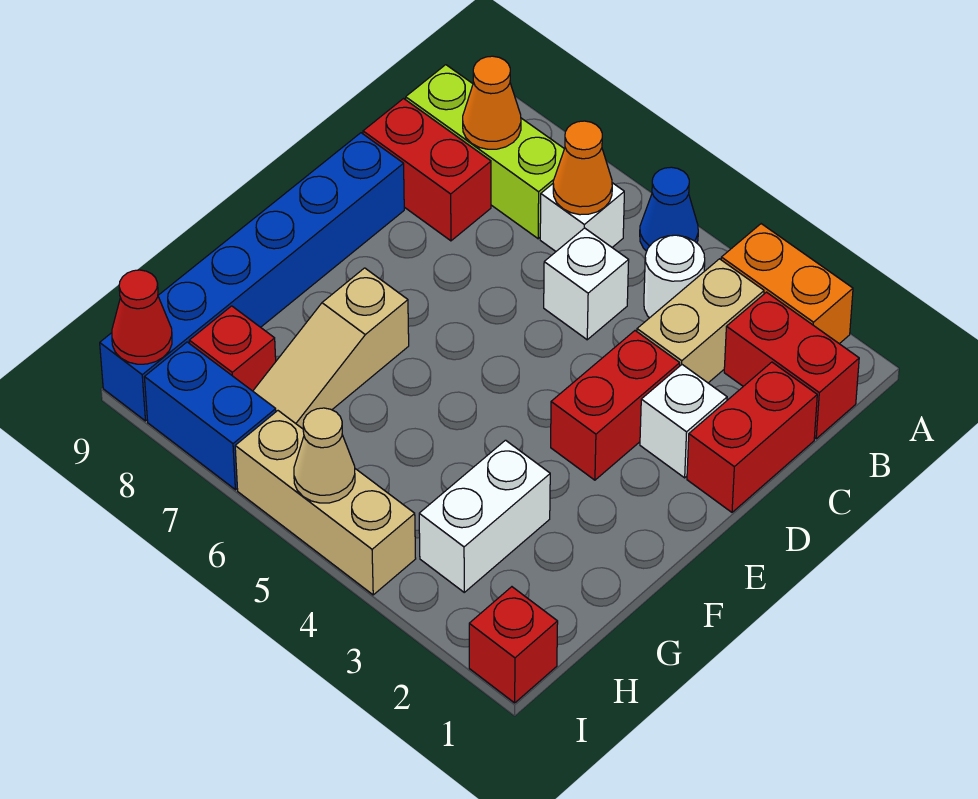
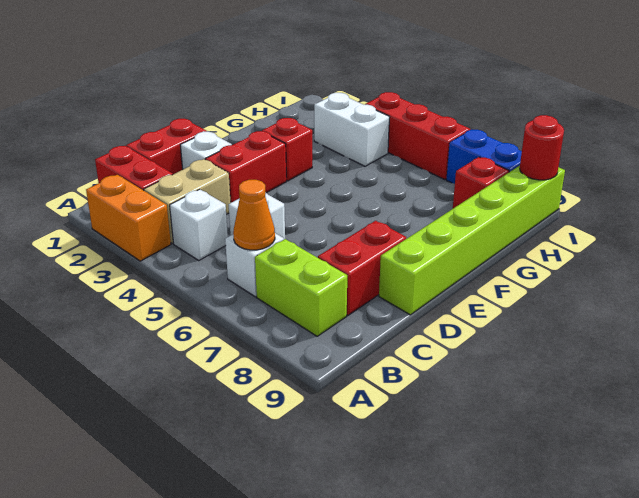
blue 1x1 cone [640,167,698,251] -> none
white 1x1 round brick [644,235,705,318] -> white 1x1 brick [170,189,228,260]
lime 1x3 brick [406,65,564,239] -> lime 1x2 brick [255,239,347,336]
orange 1x1 cone [463,56,521,149] -> none
red 1x2 brick [363,99,491,241] -> red 1x2 brick turned to [318,221,406,315]
blue 1x6 brick [100,133,404,421] -> lime 1x6 brick [379,166,565,315]
tan 1x3 slope [253,268,409,429] -> none
white 1x2 brick [419,440,550,592] -> white 1x2 brick turned to [314,93,390,166]
red 1x1 brick [469,587,558,703] -> red 1x1 brick moved to [262,118,312,181]
tan 1x3 brick [235,411,416,595] -> red 1x3 brick [365,92,470,180]
tan 1x1 cone [294,408,355,503] -> none
red 1x1 cone [112,270,172,364] -> red 1x1 round brick [520,115,564,180]

